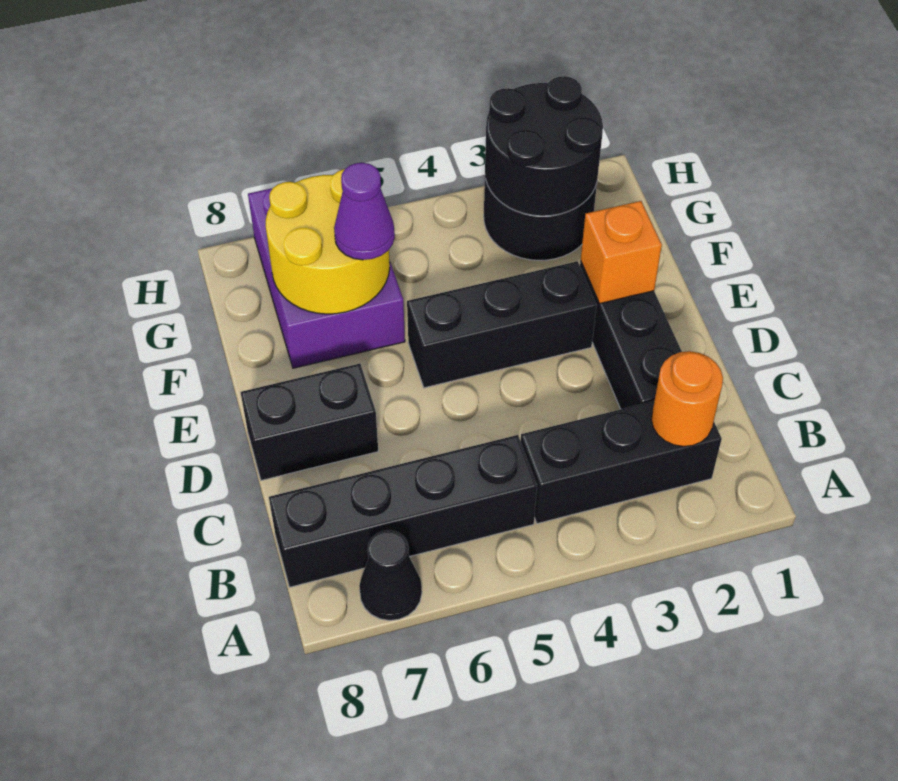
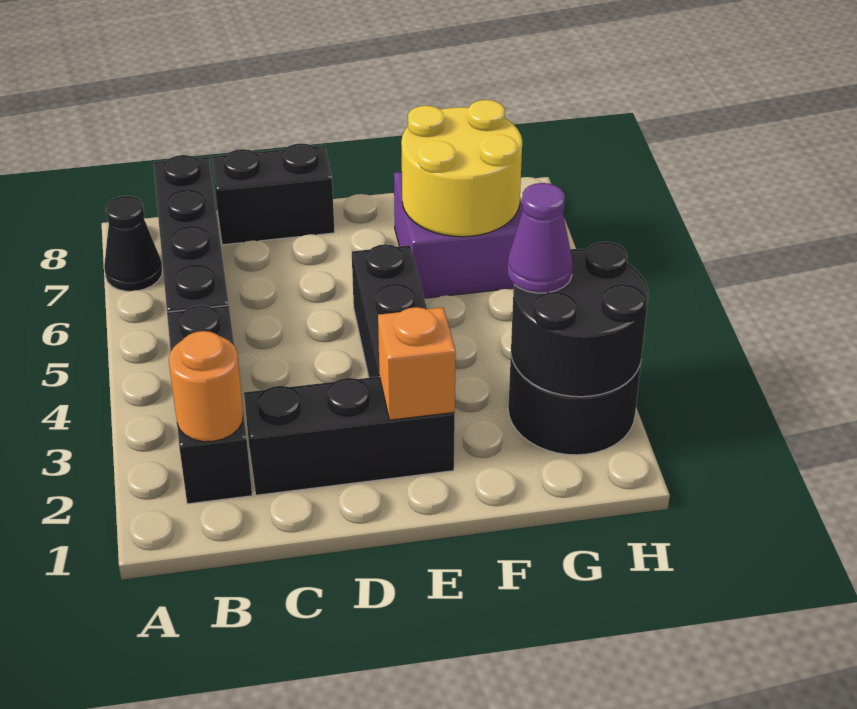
black 1x2 brick [241,364,378,480] -> black 1x2 brick turned to [212,143,335,245]
purple 2x3 brick [248,174,405,368] -> purple 2x2 brick [394,172,523,298]
purple 1x1 cone [334,163,395,260] -> purple 1x1 cone moved to [507,183,573,293]

